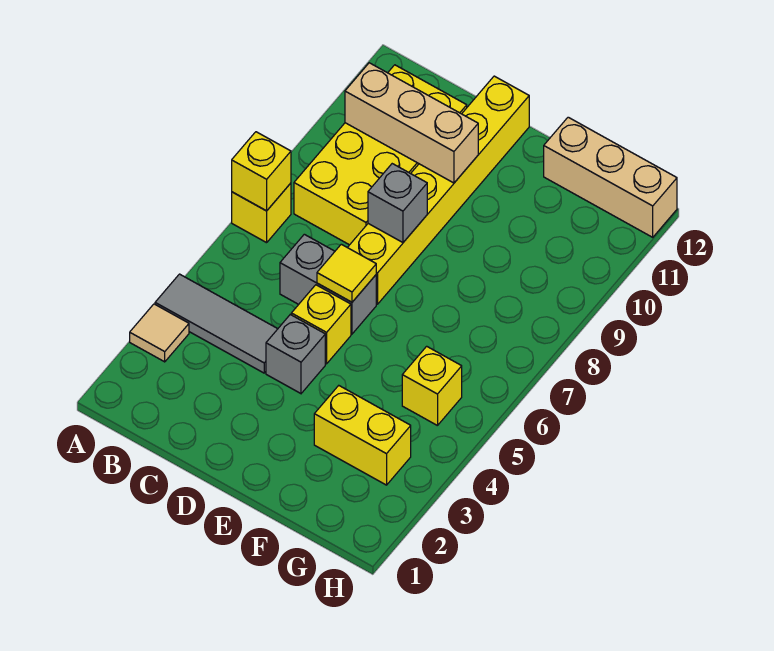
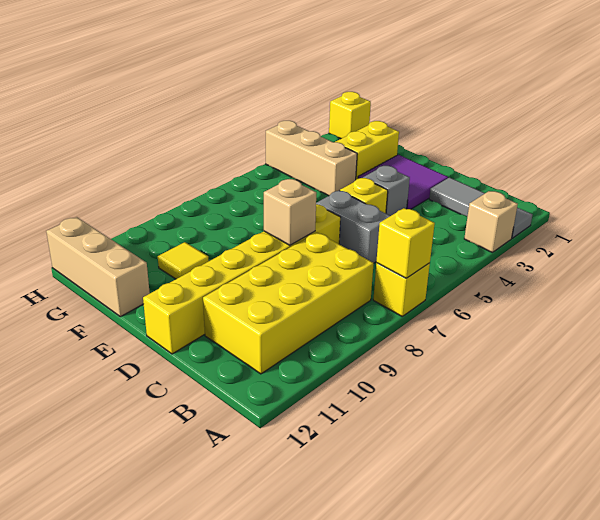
tan 1x1 tile [130,304,189,362] -> tan 1x1 brick [464,191,518,252]
grey 1x3 tile [155,274,277,373] -> grey 1x3 tile moved to [429,177,532,238]
tan 1x3 brick [345,63,478,183] -> tan 1x3 brick moved to [266,121,357,196]
none -> purple 2x2 tile [358,155,448,209]
yellow 1x1 tile [317,244,376,302] -> yellow 1x1 tile moved to [158,242,209,279]
grey 1x1 brick [368,164,427,242] -> tan 1x1 brick [264,179,316,245]
yellow 1x2 brick [314,386,411,485] -> yellow 1x2 brick turned to [335,121,399,179]
yellow 1x1 brick [402,346,462,426] -> yellow 1x1 brick moved to [329,92,371,139]

